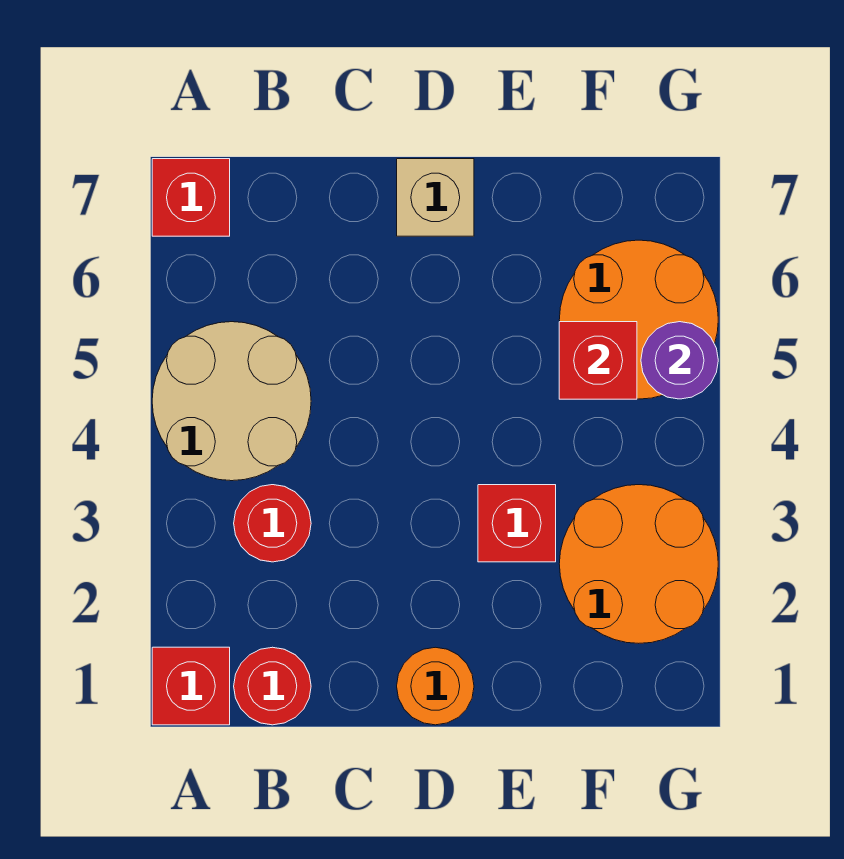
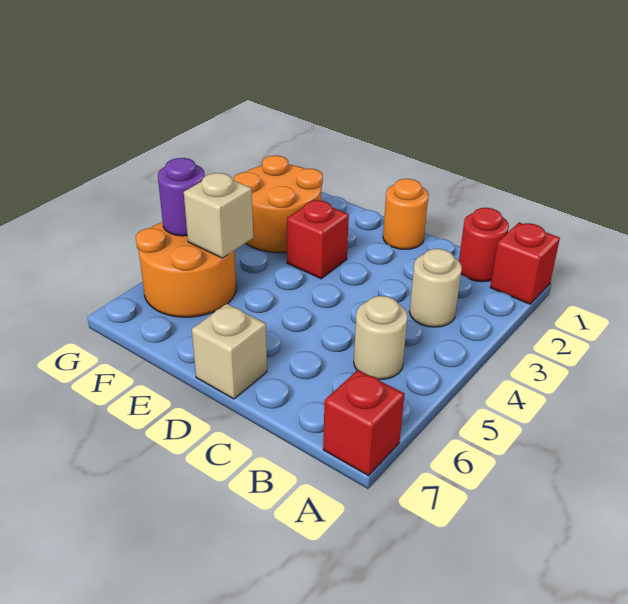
tan 2x2 round brick [152,322,311,481] -> tan 1x1 round brick [354,296,408,380]
red 1x1 round brick [234,485,311,562] -> tan 1x1 round brick [409,249,462,327]
red 1x1 brick [559,322,637,399] -> tan 1x1 brick [184,173,253,258]

